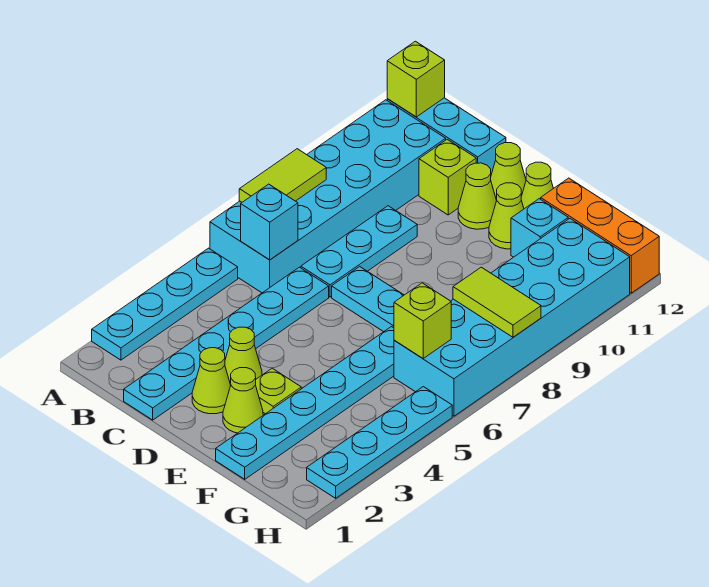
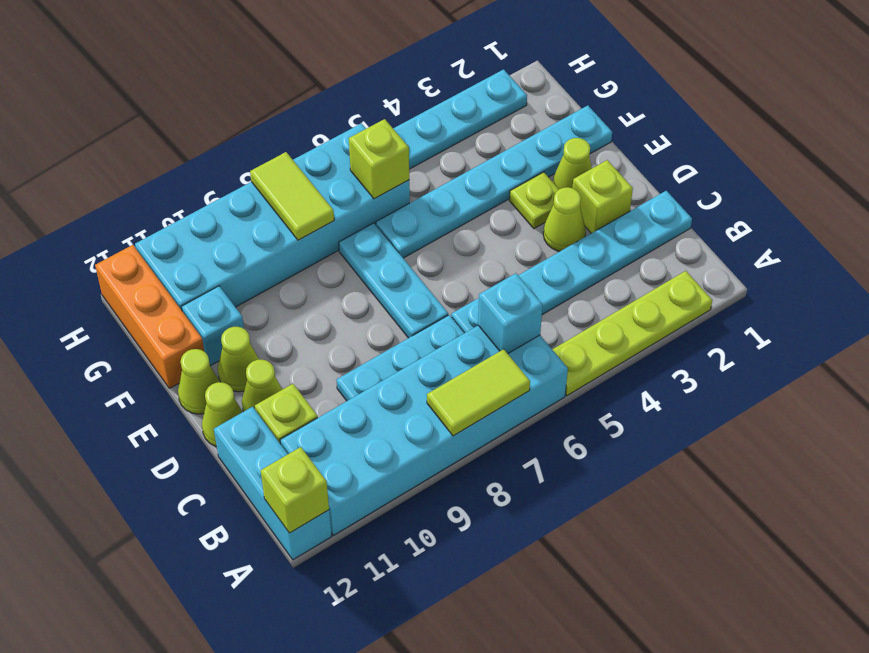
cyan 1x4 plate [92,248,238,360] -> lime 1x4 plate [552,271,712,396]
lime 1x1 cone [192,348,231,414] -> lime 1x1 brick [573,160,633,233]

